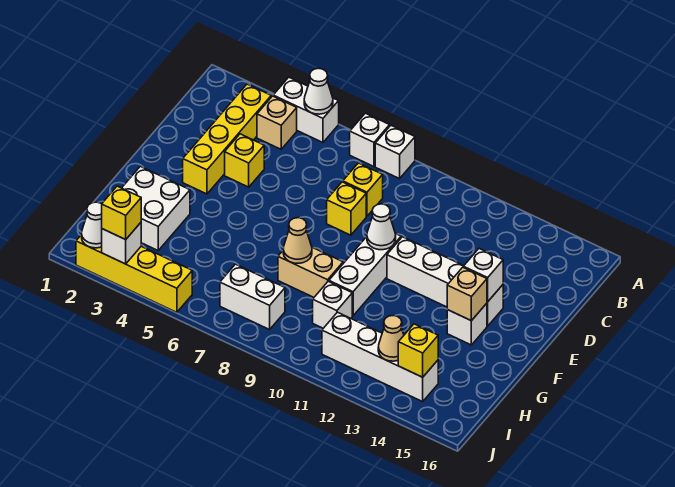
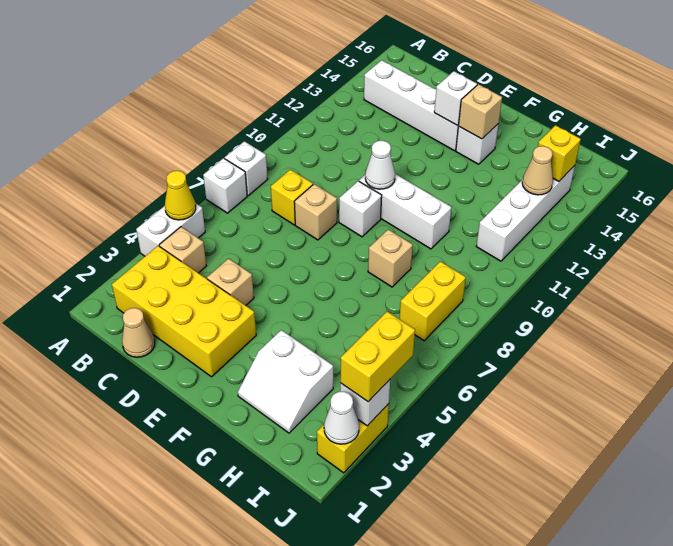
white 1x1 cone [304,68,333,114] -> yellow 1x1 cone [165,171,196,220]
yellow 1x4 brick [183,84,271,194] -> yellow 2x4 brick [112,246,256,377]
yellow 1x1 brick [225,134,264,187] -> tan 1x1 brick [207,259,254,305]
yellow 1x1 brick [327,182,366,235] -> tan 1x1 brick [294,184,337,240]
white 1x4 brick [387,237,503,326] -> white 1x4 brick turned to [364,60,459,151]
white 2x2 brick [122,166,190,250] -> white 2x2 slope [238,330,333,433]
tan 1x2 brick [278,247,343,297] -> tan 1x1 brick [368,229,413,287]
tan 1x1 cone [283,218,312,263] -> tan 1x1 cone moved to [122,308,155,357]
white 1x1 brick [313,281,352,328] -> white 1x1 brick moved to [339,181,382,237]
white 1x2 brick [220,264,285,330] -> yellow 1x2 brick [399,261,466,341]
yellow 1x4 brick [76,235,192,312] -> yellow 1x2 brick [317,404,389,473]
yellow 1x1 brick [102,186,141,240] -> yellow 1x2 brick [340,312,415,402]

